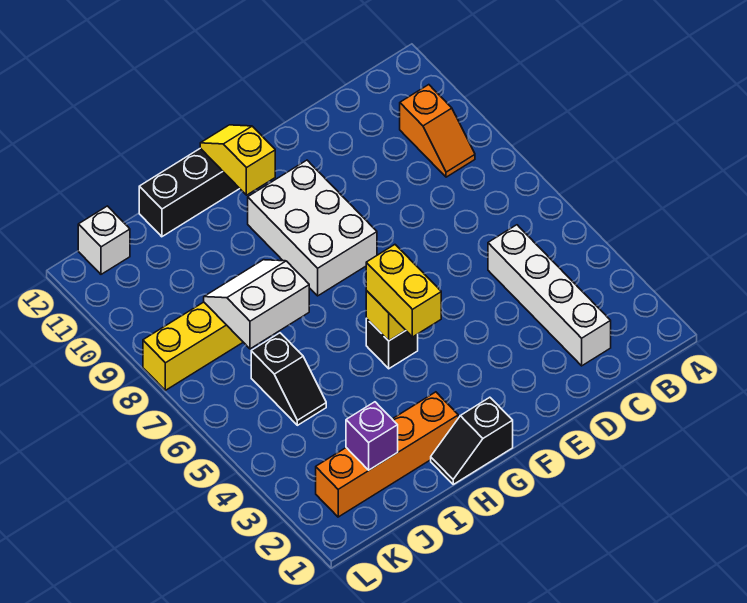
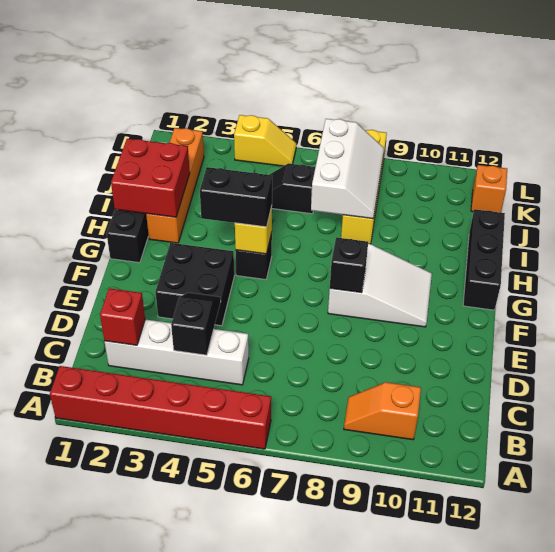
none -> red 1x6 brick [50,366,271,449]
none -> red 1x1 brick [100,288,145,345]
none -> black 1x2 slope [171,293,221,355]
none -> black 2x2 brick [155,243,234,326]
white 2x3 brick [248,160,377,296] -> white 2x3 slope [328,244,432,327]
none -> black 1x1 brick [330,237,368,293]
yellow 1x2 brick [366,245,441,337] -> black 1x2 brick [200,167,272,227]
yellow 1x2 slope [200,125,275,195] -> yellow 1x2 slope moved to [234,115,296,166]
none -> red 2x2 brick [111,139,190,217]
white 2x2 slope [204,260,309,349] -> white 2x3 slope [311,119,384,219]
purple 1x1 brick [346,402,398,470] -> none
white 1x1 brick [78,206,130,274] -> orange 1x1 brick [471,165,507,213]

